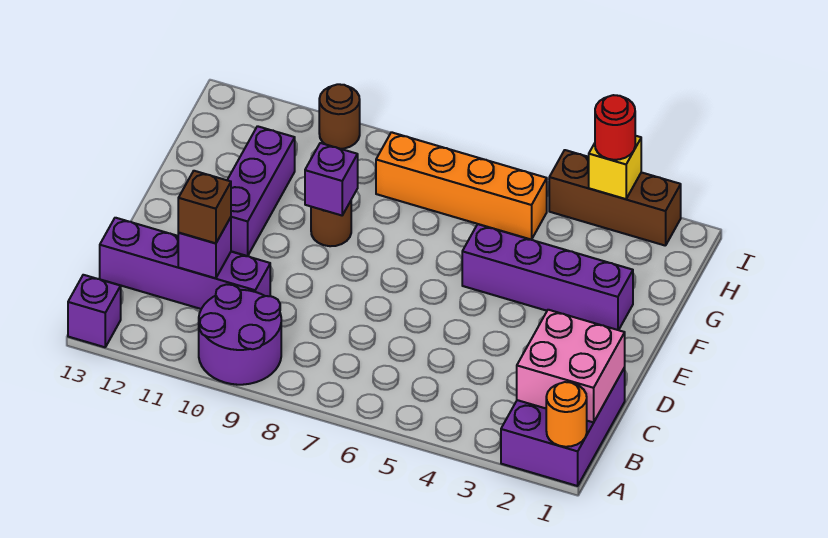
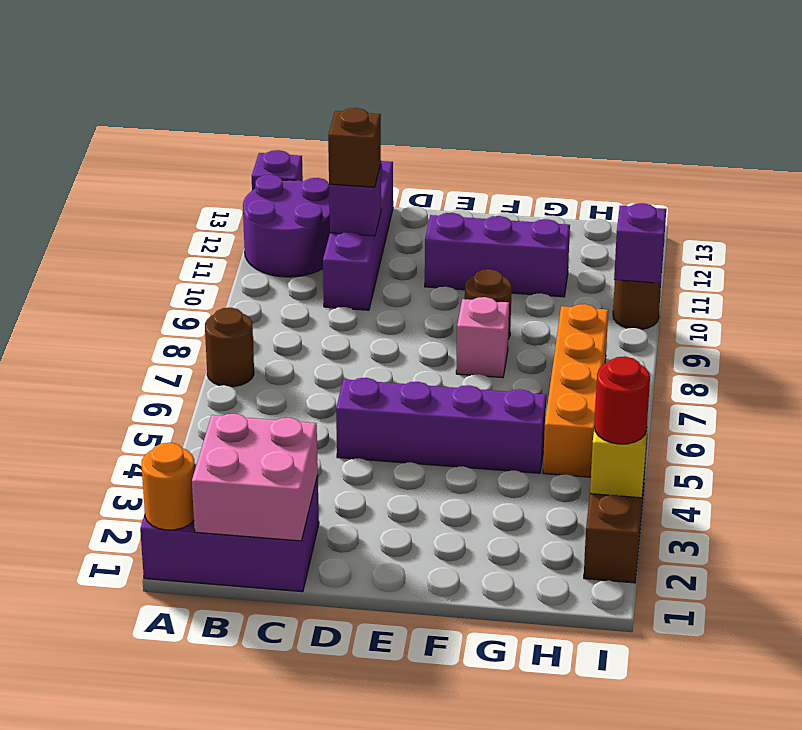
none -> brown 1x1 round brick [205,308,254,387]
purple 2x2 round brick [199,284,281,385] -> purple 2x2 round brick moved to [243,175,330,277]
purple 1x4 brick [462,224,633,330] -> purple 1x4 brick turned to [336,378,546,473]
none -> pink 1x1 brick [456,297,509,378]
purple 1x1 brick [305,143,358,215] -> purple 1x1 brick moved to [614,203,666,283]

